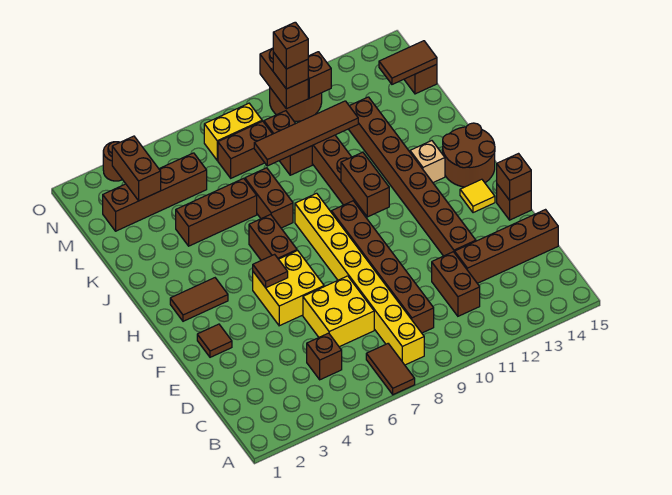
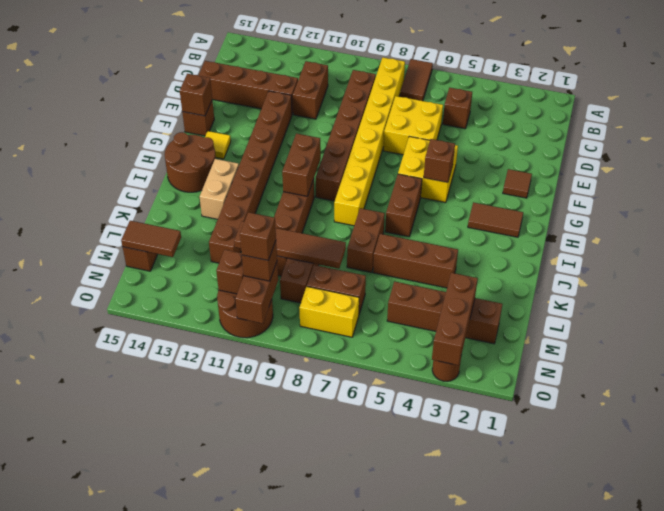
brown 1x1 tile [253,254,288,288] -> brown 1x1 brick [424,139,455,182]
tan 1x1 brick [410,141,445,183] -> tan 1x2 brick [200,159,239,219]
brown 1x2 brick [112,136,161,201] -> brown 1x3 brick [432,273,478,365]

